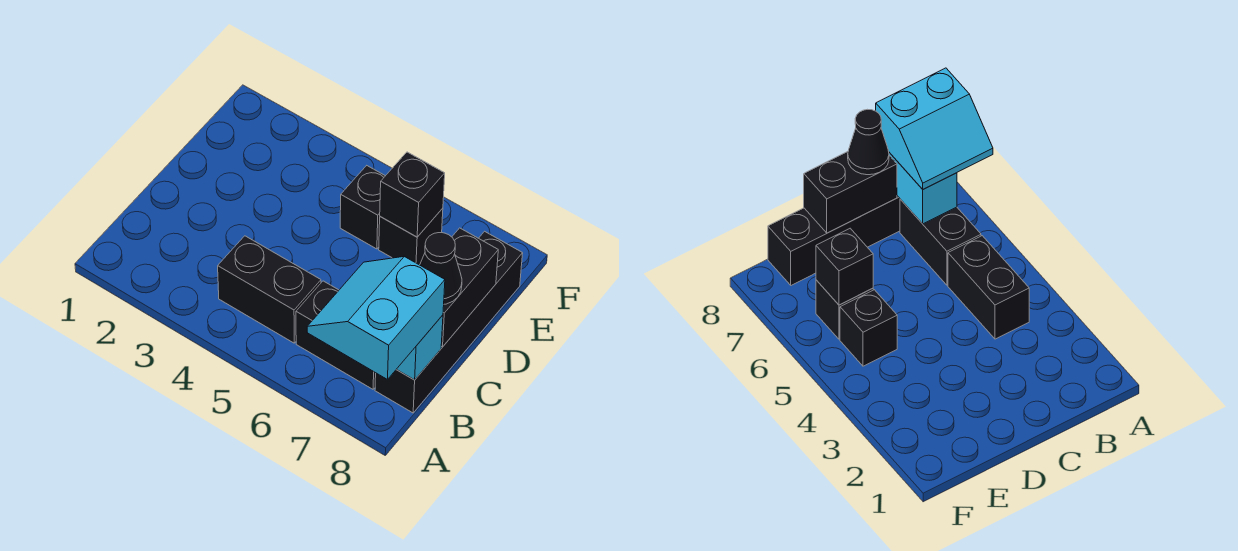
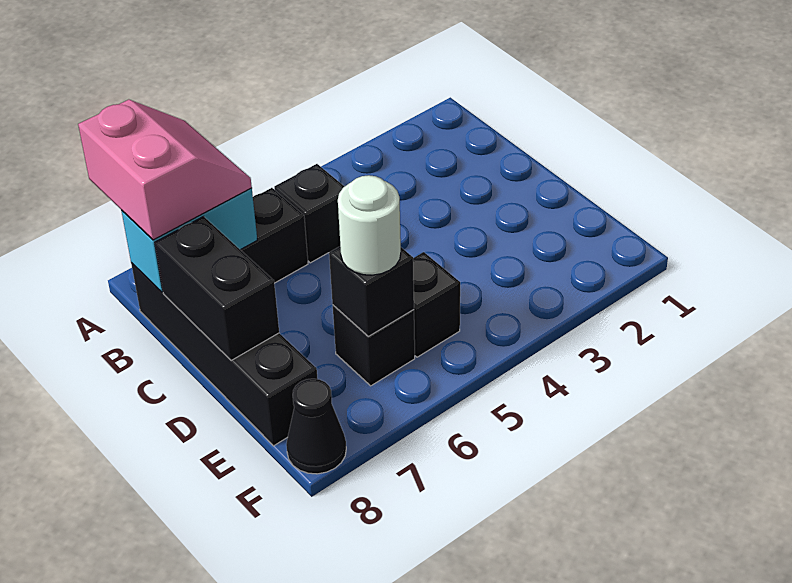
cyan 2x2 slope [307,256,445,380] -> pink 2x2 slope [78,100,252,240]
black 1x2 brick [218,236,321,343] -> black 1x1 brick [274,164,345,263]
black 1x1 cone [420,233,462,304] -> black 1x1 cone moved to [286,379,346,474]
none -> white 1x1 round brick [338,175,401,275]

